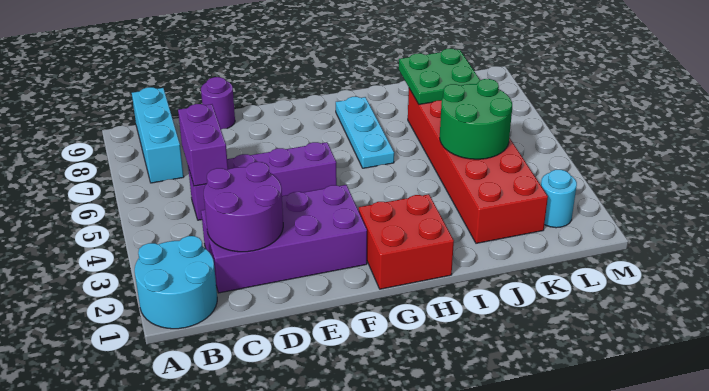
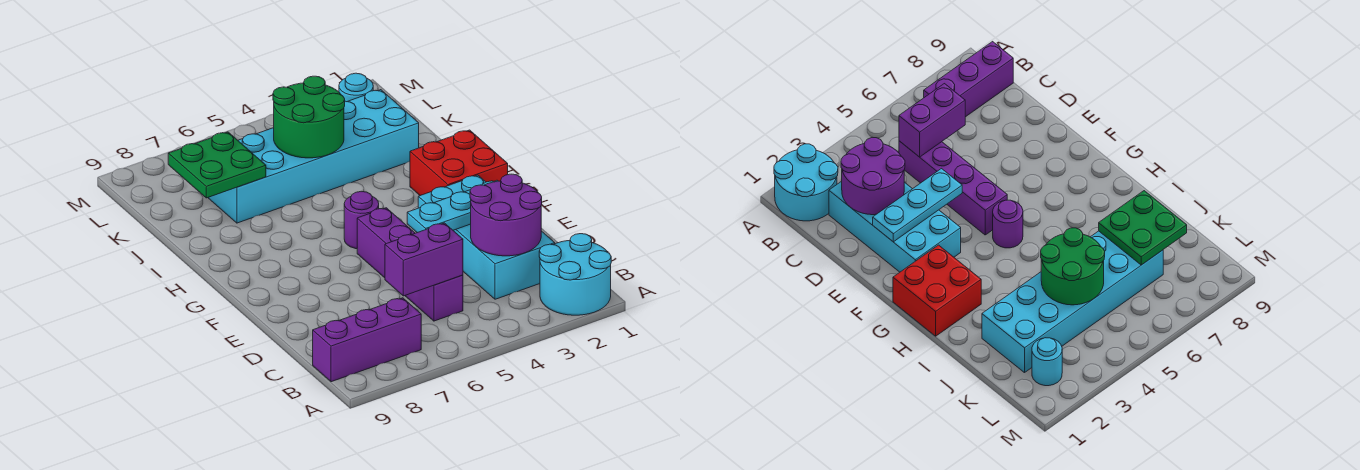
cyan 1x3 brick [132,87,184,183] -> purple 1x3 brick [313,298,421,382]
purple 2x4 brick [201,185,367,293] -> cyan 2x4 brick [418,175,555,299]
purple 1x1 round brick [201,77,235,129] -> purple 1x1 round brick moved to [344,191,379,249]
cyan 1x3 plate [336,97,394,168] -> cyan 1x3 plate moved to [407,180,498,233]
red 2x6 brick [408,89,548,243] -> cyan 2x6 brick [208,90,419,223]

